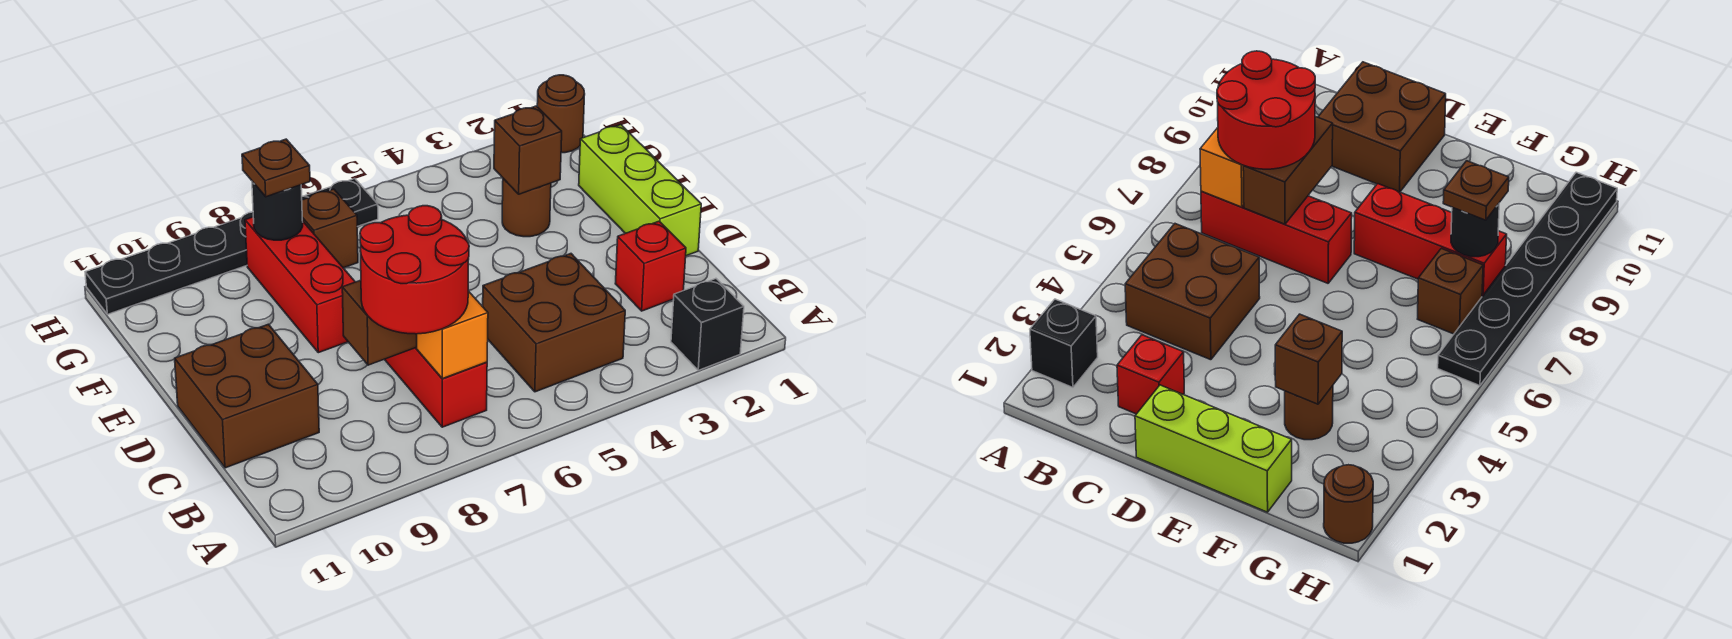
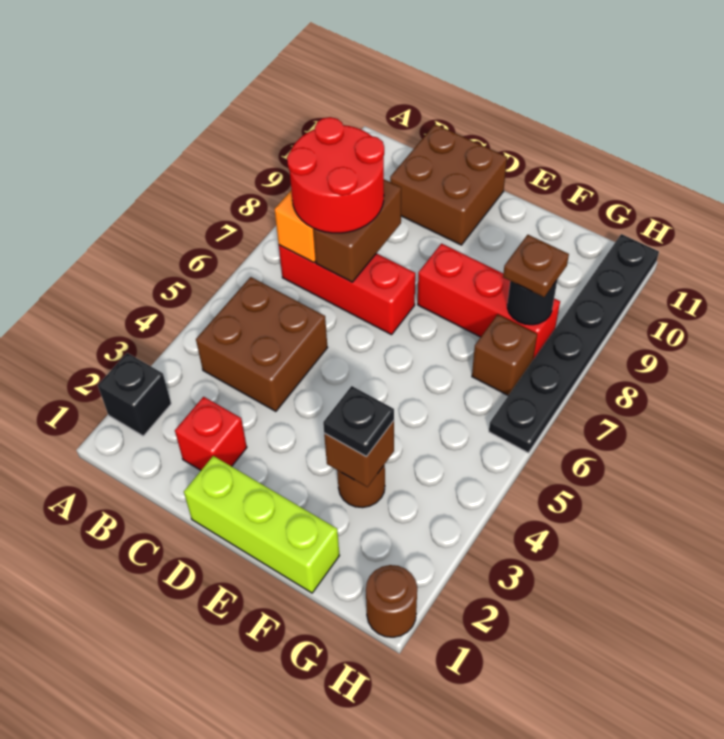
none -> black 1x1 plate [323,386,394,457]

